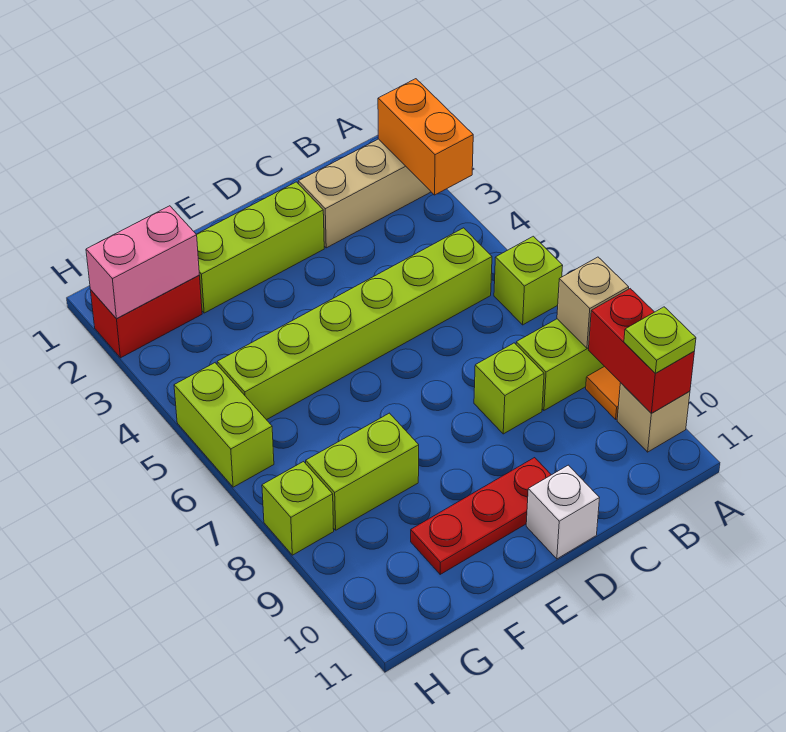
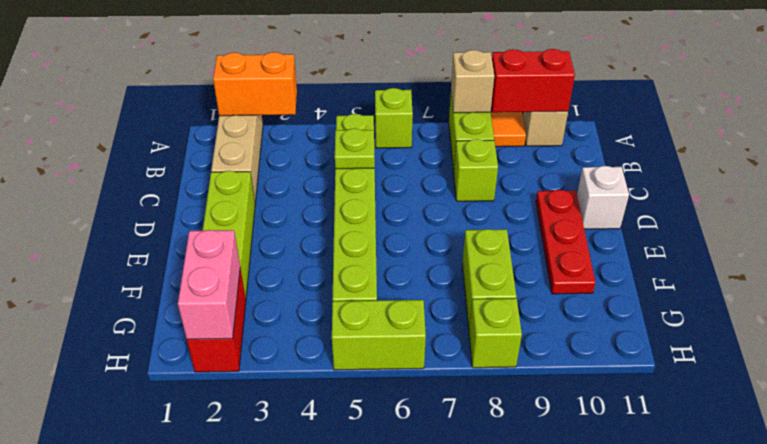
lime 1x1 plate [624,307,696,374] -> lime 1x1 plate moved to [335,129,375,169]

